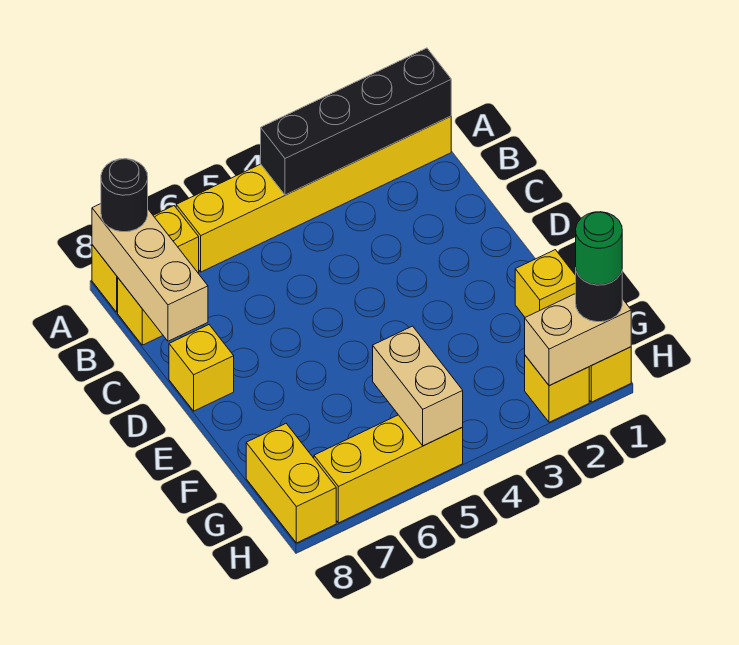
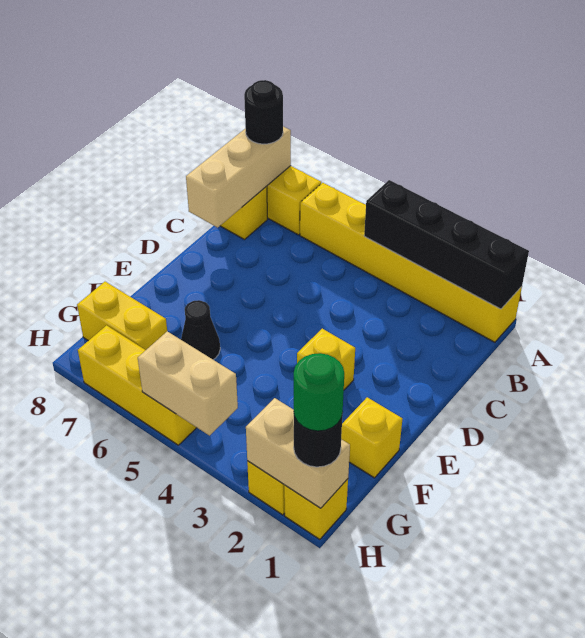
yellow 1x1 brick [169,325,234,411] -> yellow 1x1 brick moved to [297,329,355,390]
none -> black 1x1 cone [181,300,220,360]
tan 1x2 brick [373,326,463,446] -> tan 1x2 brick turned to [138,331,238,436]
yellow 1x2 brick [246,424,336,543] -> yellow 1x2 brick turned to [77,282,167,350]

